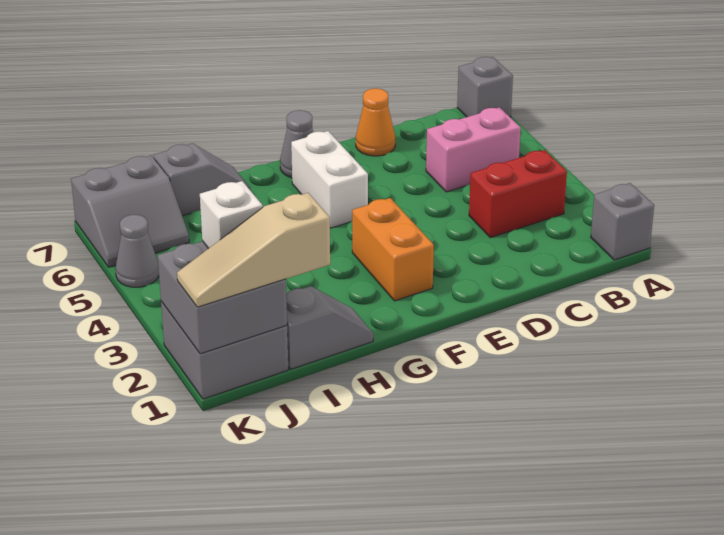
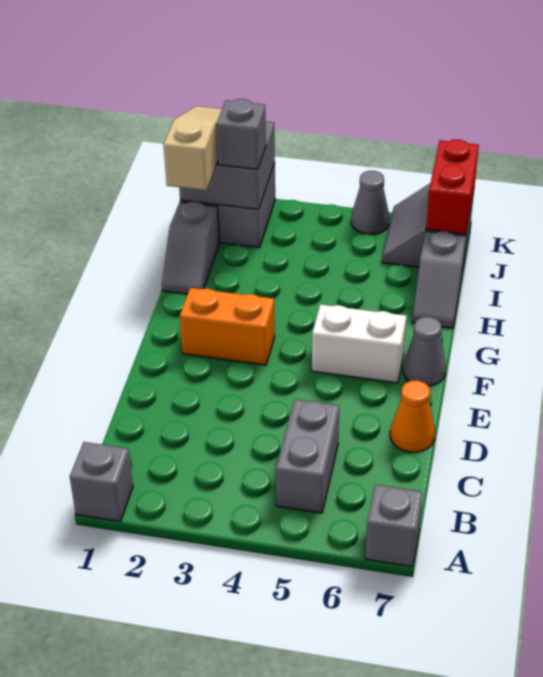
red 1x2 brick [469,150,567,238] -> red 1x2 brick moved to [426,140,479,234]
pink 1x2 brick [426,107,521,192] -> grey 1x2 brick [276,399,339,513]
white 1x1 brick [200,181,263,249] -> grey 1x1 brick [216,99,266,169]

